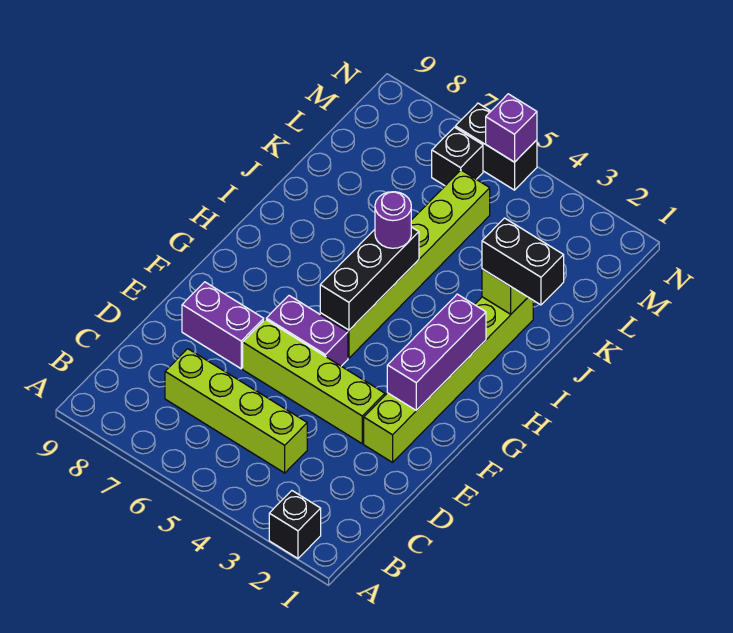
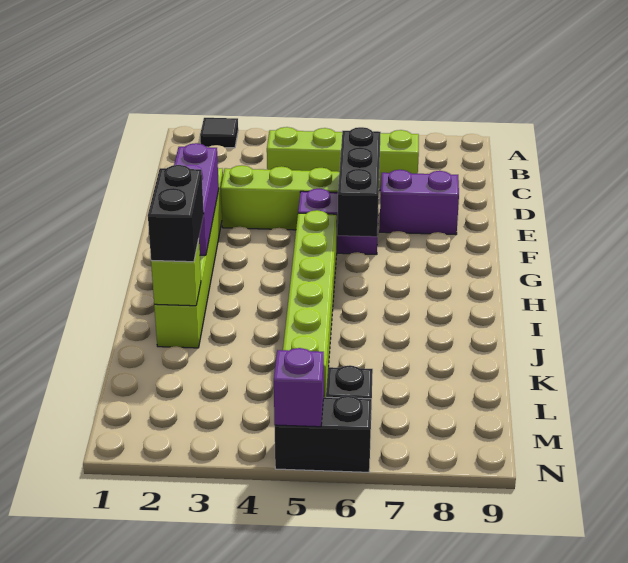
black 1x1 brick [269,491,321,558] -> black 1x1 tile [200,118,238,148]
black 1x3 brick [320,227,419,330] -> black 1x3 brick moved to [337,127,381,237]
purple 1x1 round brick [375,192,411,248] -> none
black 1x2 brick [482,218,564,305] -> black 1x2 brick turned to [148,165,204,262]

